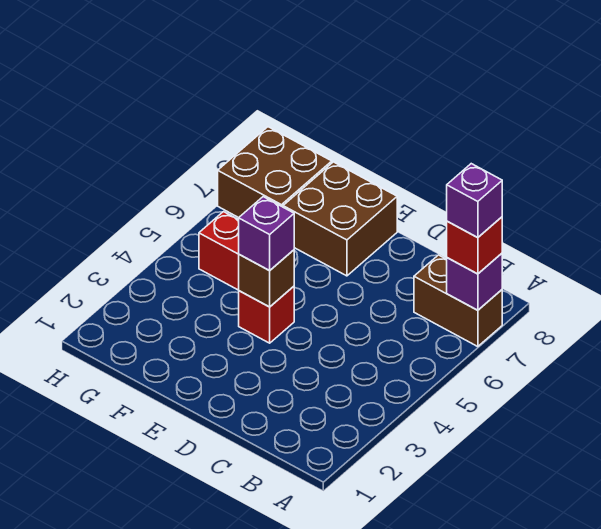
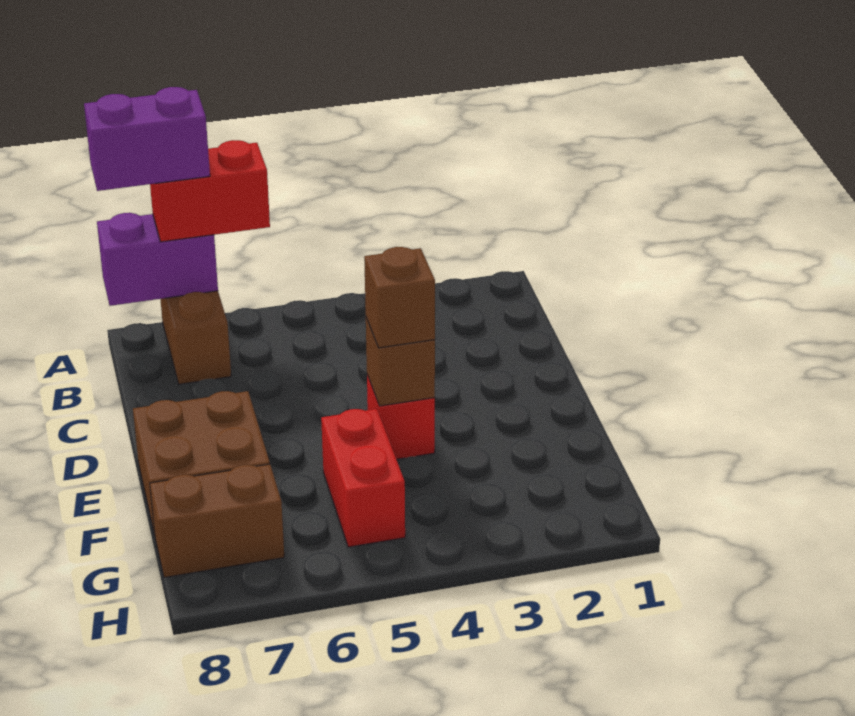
purple 1x1 brick [447,253,502,310] -> purple 1x2 brick [97,213,218,306]
red 1x1 brick [447,217,502,274] -> red 1x2 brick [150,140,270,242]
purple 1x1 brick [447,164,502,238] -> purple 1x2 brick [84,87,210,191]
purple 1x1 brick [239,197,294,271] -> brown 1x1 brick [364,247,435,348]
brown 2x2 brick [218,127,332,218] -> brown 1x2 brick [150,464,284,578]

